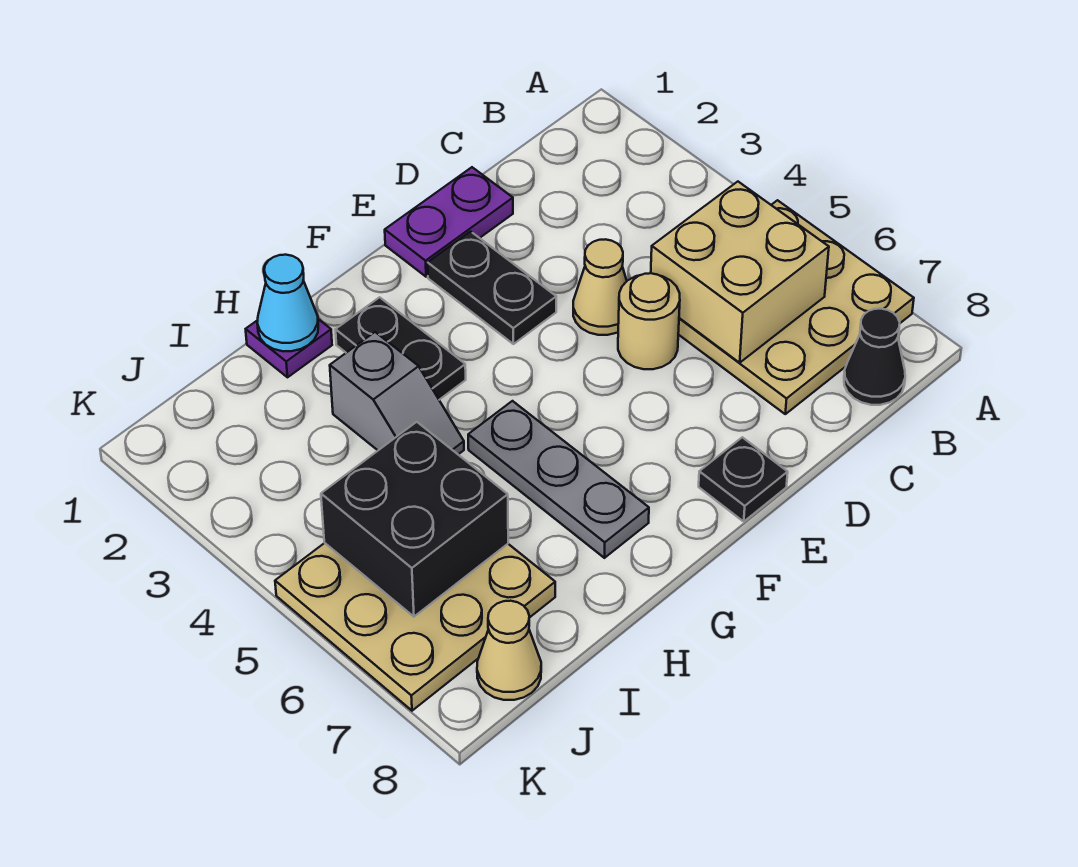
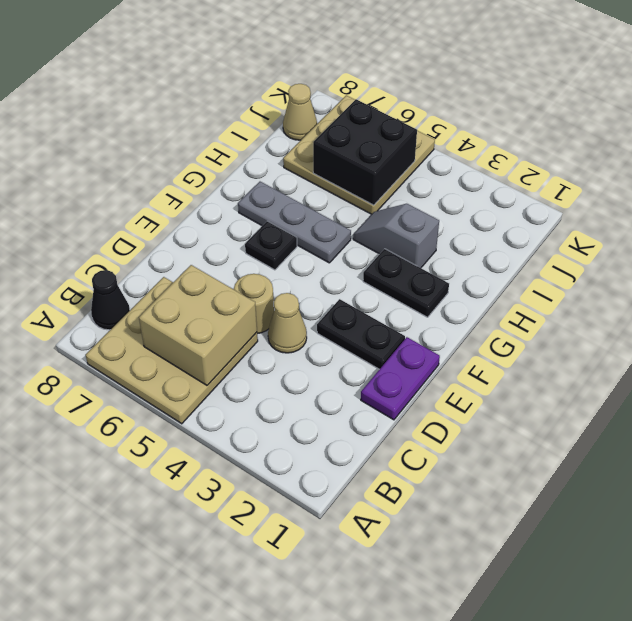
black 1x1 plate [699,437,788,521] -> black 1x1 plate moved to [245,221,297,270]
purple 1x1 plate [246,319,332,377] -> none
cyan 1x1 cone [257,255,318,351] -> none

